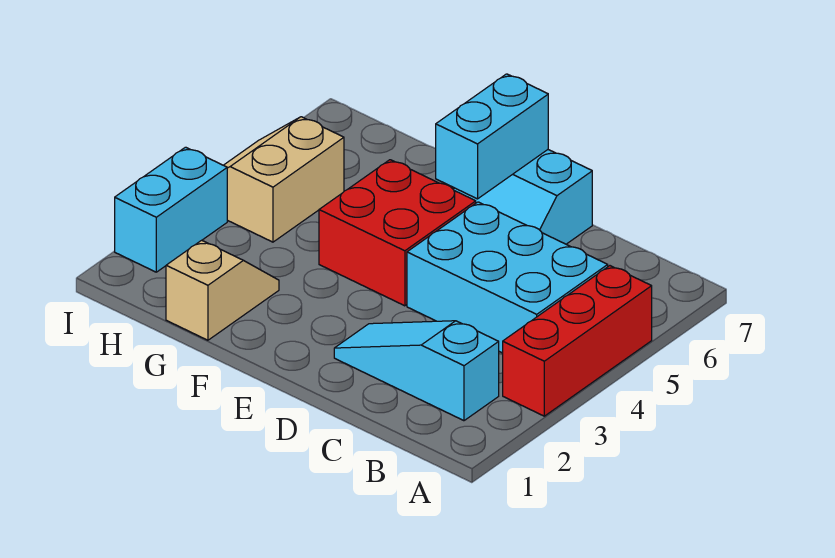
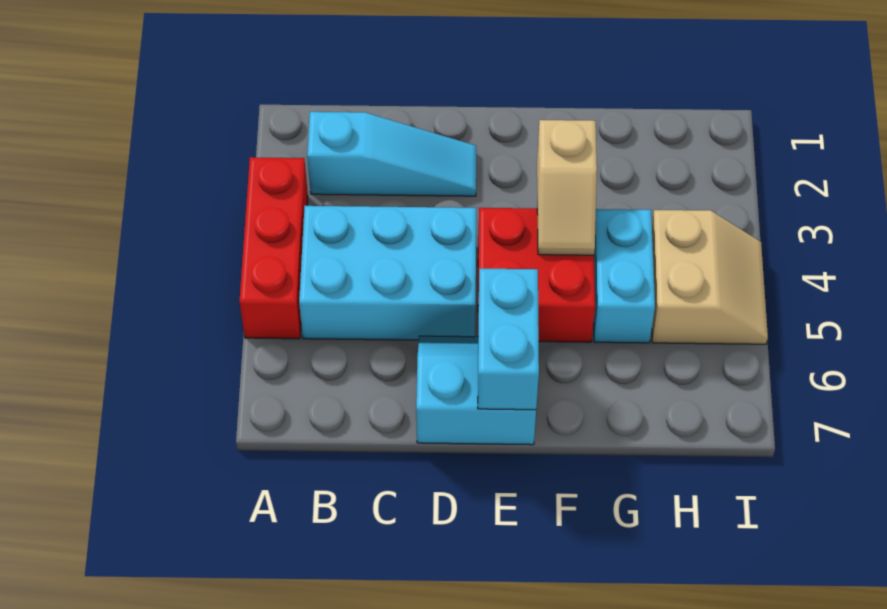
tan 1x2 slope [166,240,279,340] -> tan 1x2 slope moved to [537,120,597,255]
cyan 1x2 brick [115,147,227,272] -> cyan 1x2 brick moved to [594,209,655,343]

